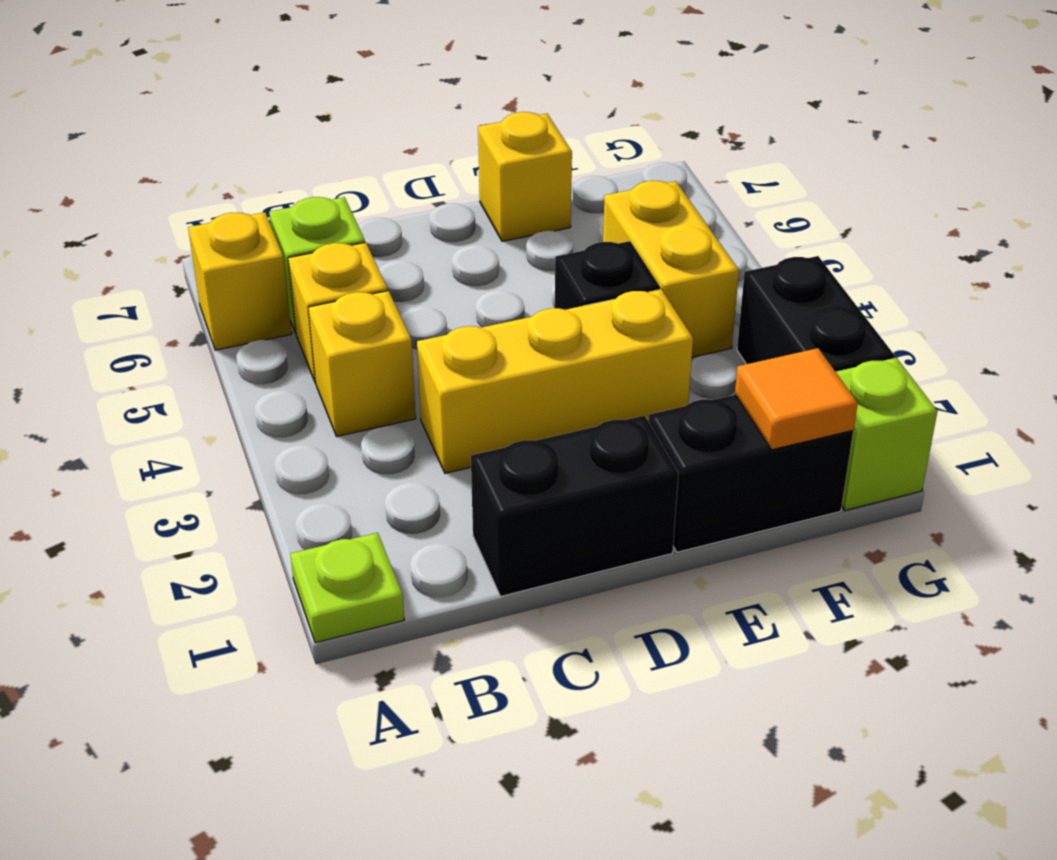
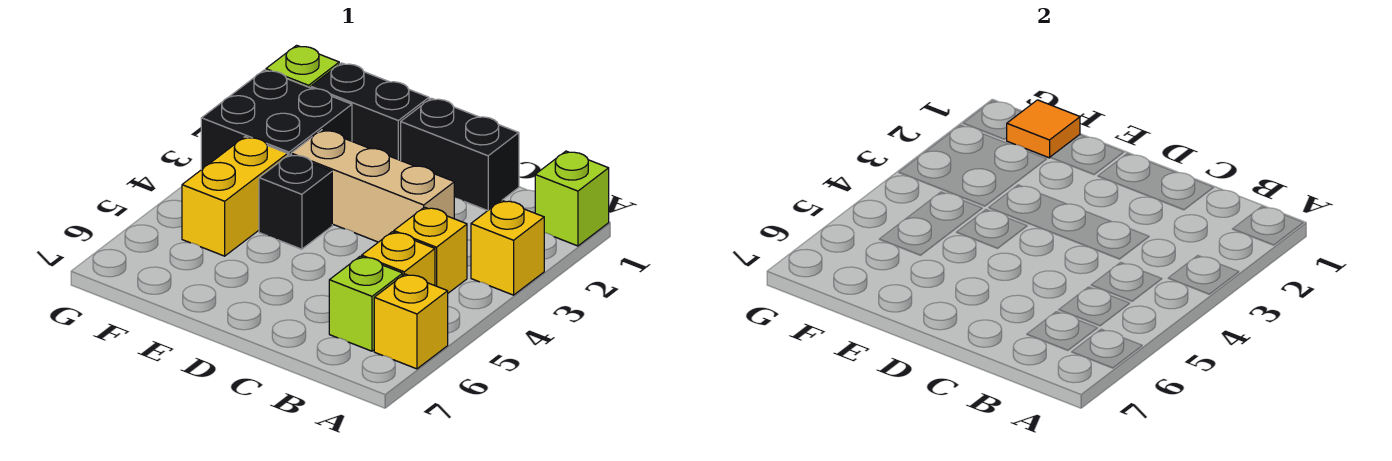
lime 1x1 plate [290,533,404,643] -> lime 1x1 brick [535,151,609,246]
yellow 1x3 brick [417,289,693,473] -> tan 1x3 brick [291,130,454,242]
yellow 1x1 brick [478,112,572,241] -> yellow 1x1 brick moved to [471,200,544,295]
black 1x2 brick [737,256,894,372] -> black 2x2 brick [201,70,352,170]

